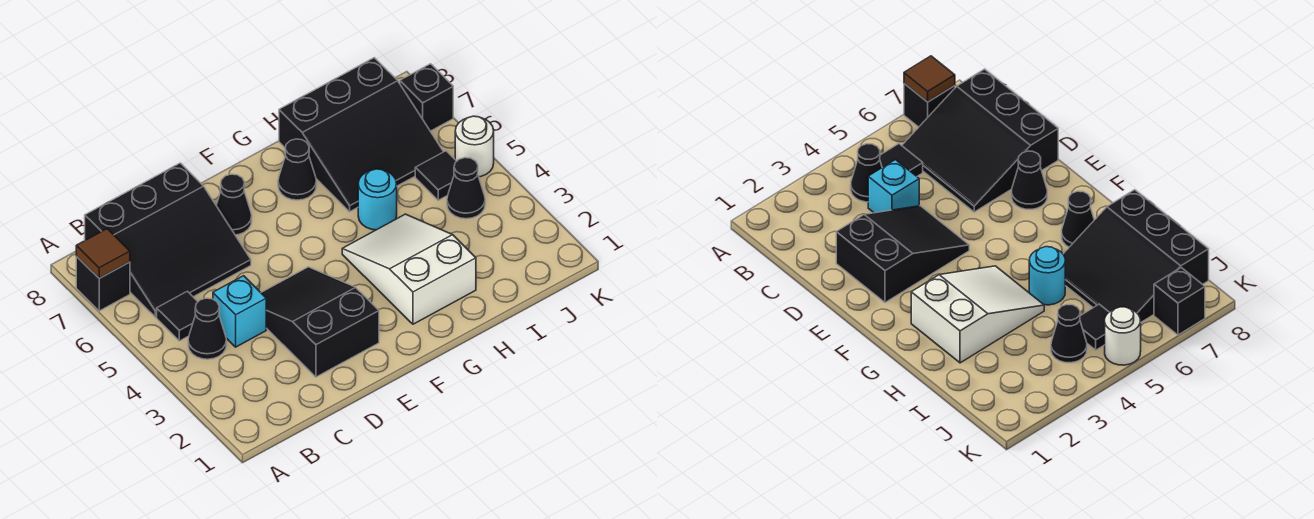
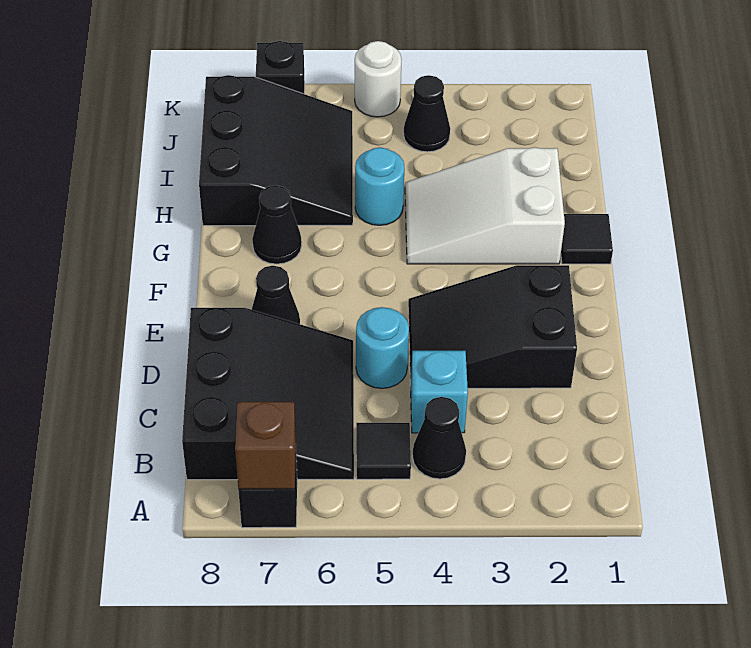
brown 1x1 tile [76,229,130,278] -> brown 1x1 brick [235,402,296,489]
none -> cyan 1x1 round brick [356,307,409,388]
black 1x1 tile [415,151,457,200] -> black 1x1 tile moved to [561,214,613,264]

